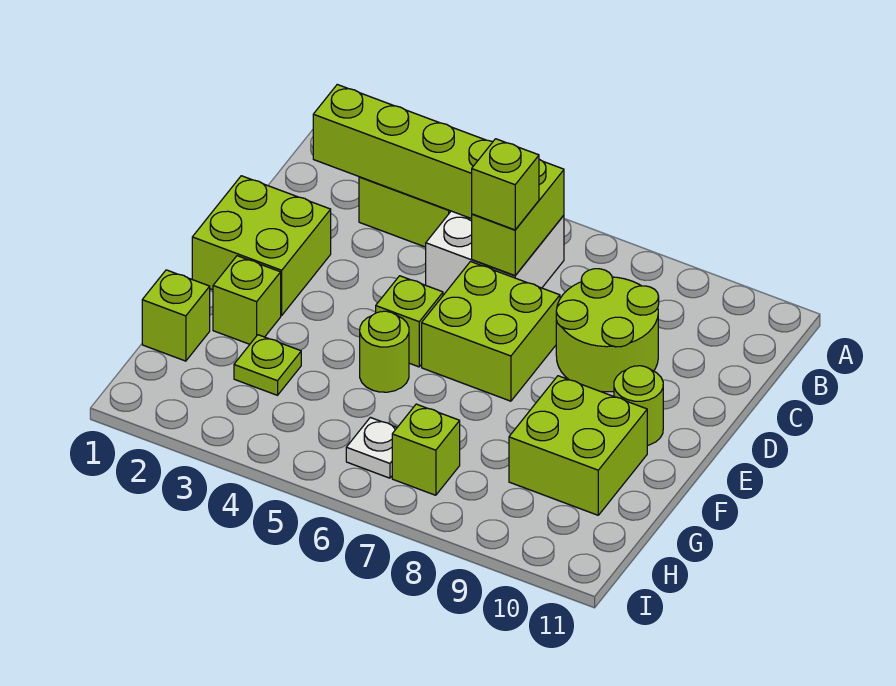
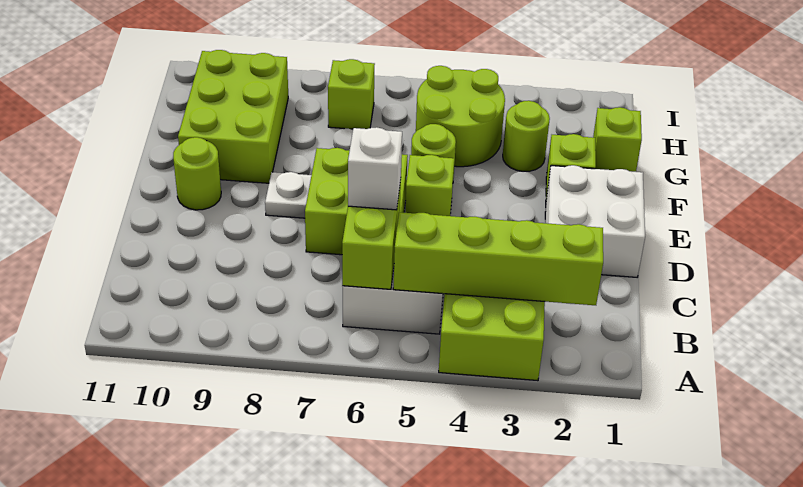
lime 1x1 brick [472,139,539,230] -> white 1x1 brick [348,127,402,210]
lime 2x2 round brick [556,269,659,392] -> lime 2x2 round brick moved to [416,66,505,167]
lime 2x2 brick [192,176,331,315] -> white 2x2 brick [545,165,645,277]
lime 2x2 brick [509,376,647,515] -> lime 2x3 brick [178,50,288,183]
lime 1x1 plate [234,335,301,395] -> lime 1x1 round brick [503,101,550,172]
white 1x1 plate [346,417,397,478] -> white 1x1 plate moved to [265,172,311,218]

